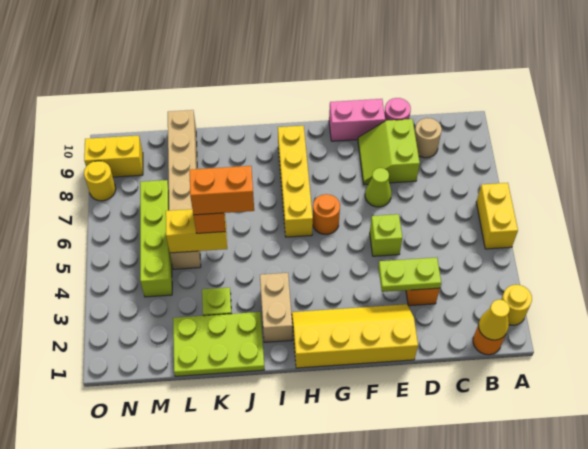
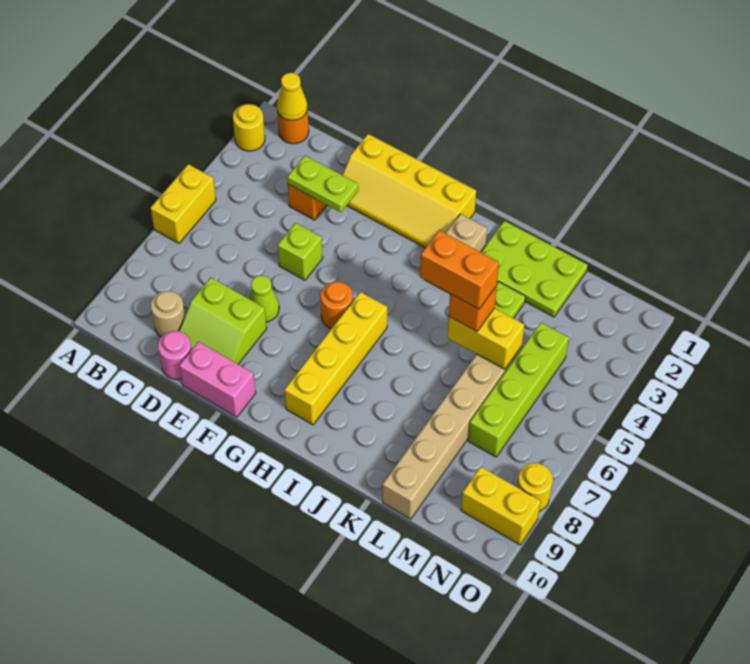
lime 2x2 slope [358,119,420,184] -> lime 2x2 slope turned to [179,278,267,364]

